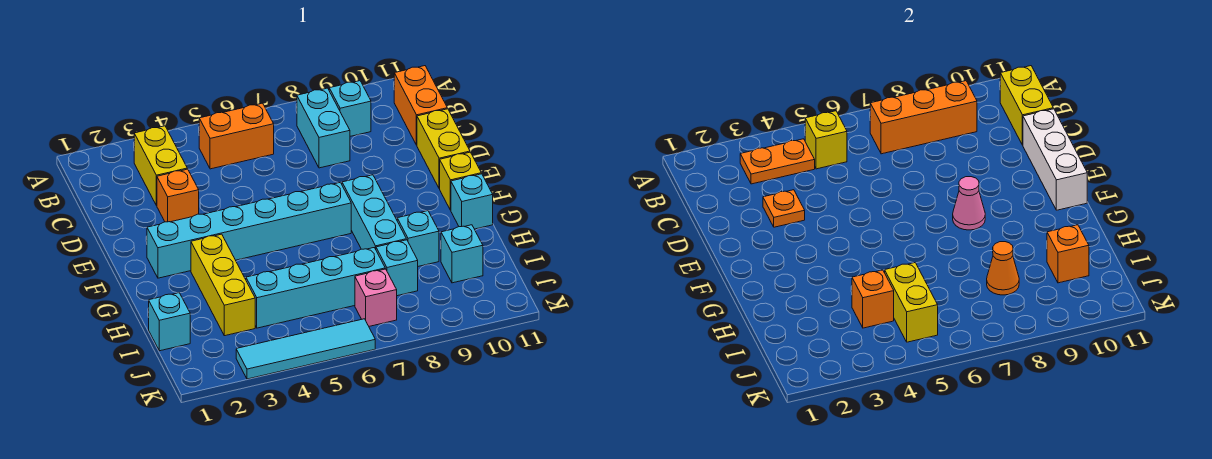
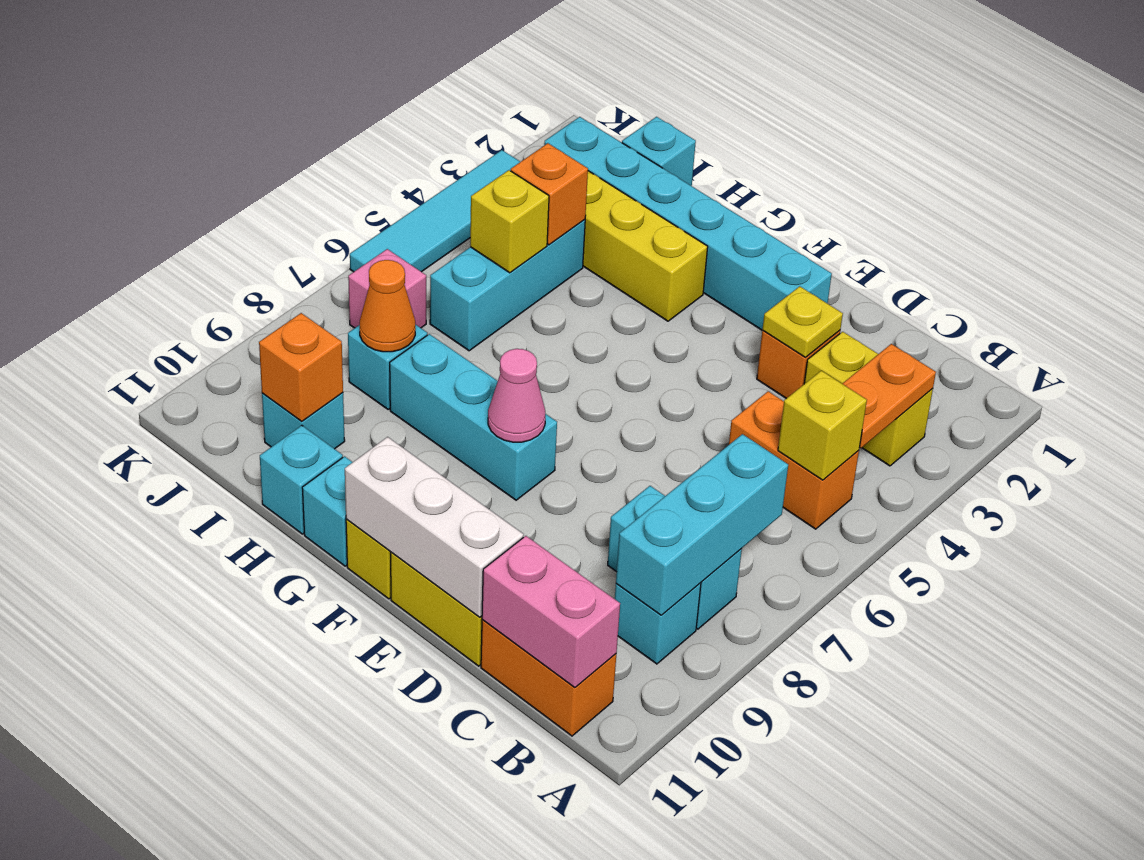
orange 1x2 brick [199,103,274,169] -> orange 1x2 brick turned to [729,391,859,529]
orange 1x3 brick [870,81,977,154] -> cyan 1x3 brick [616,434,788,615]
yellow 1x2 brick [1000,66,1053,145] -> pink 1x2 brick [482,536,620,688]
orange 1x1 plate [763,190,805,227] -> yellow 1x1 plate [762,286,843,357]
cyan 1x6 brick [147,182,351,278] -> cyan 1x6 brick turned to [544,117,832,330]
cyan 1x1 brick [397,211,439,266] -> cyan 1x1 brick moved to [260,425,343,534]
cyan 1x4 brick [246,248,385,328] -> cyan 1x3 brick [430,220,585,351]
yellow 1x2 brick [885,263,938,342] -> yellow 1x1 brick [470,170,549,273]

